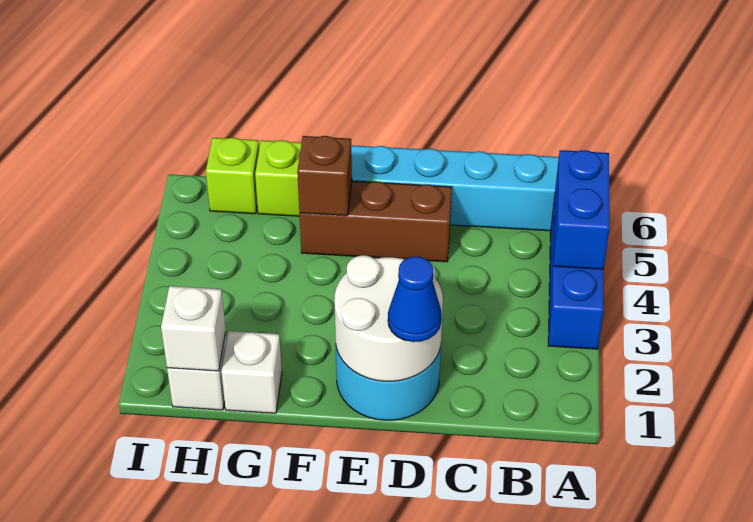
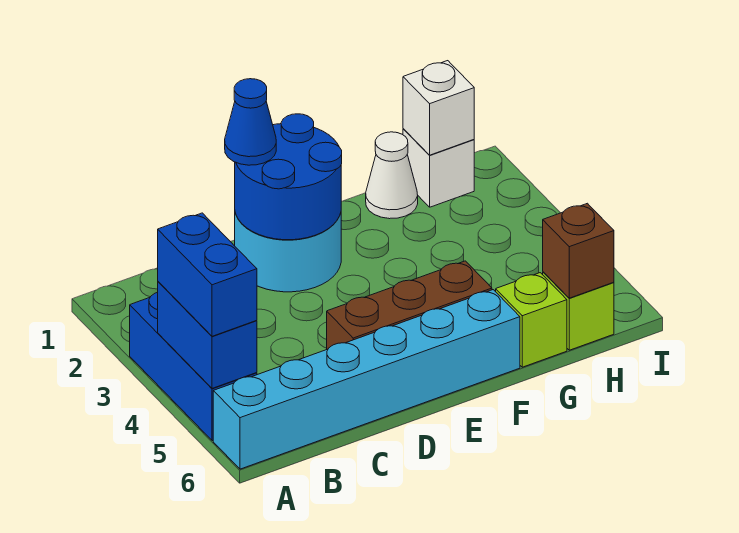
none -> blue 1x2 brick [158,213,257,336]
white 2x2 round brick [334,255,443,381] -> blue 2x2 round brick [235,114,342,240]
brown 1x1 brick [297,136,352,216] -> brown 1x1 brick moved to [543,203,614,298]
white 1x1 brick [221,331,282,413] -> white 1x1 cone [366,132,418,219]

